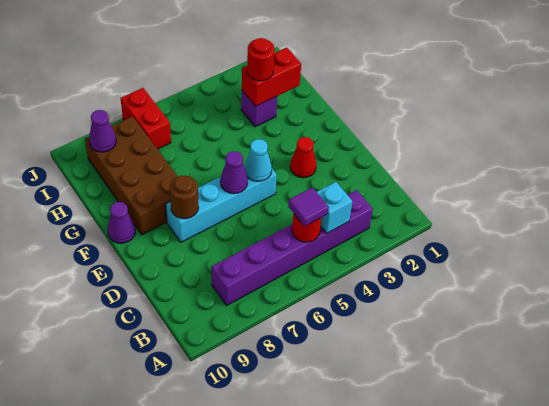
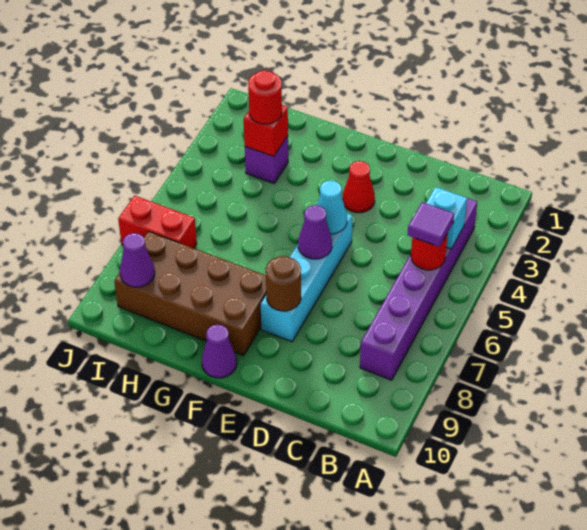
red 1x2 brick [242,47,301,106] -> red 1x1 brick [244,105,288,157]

